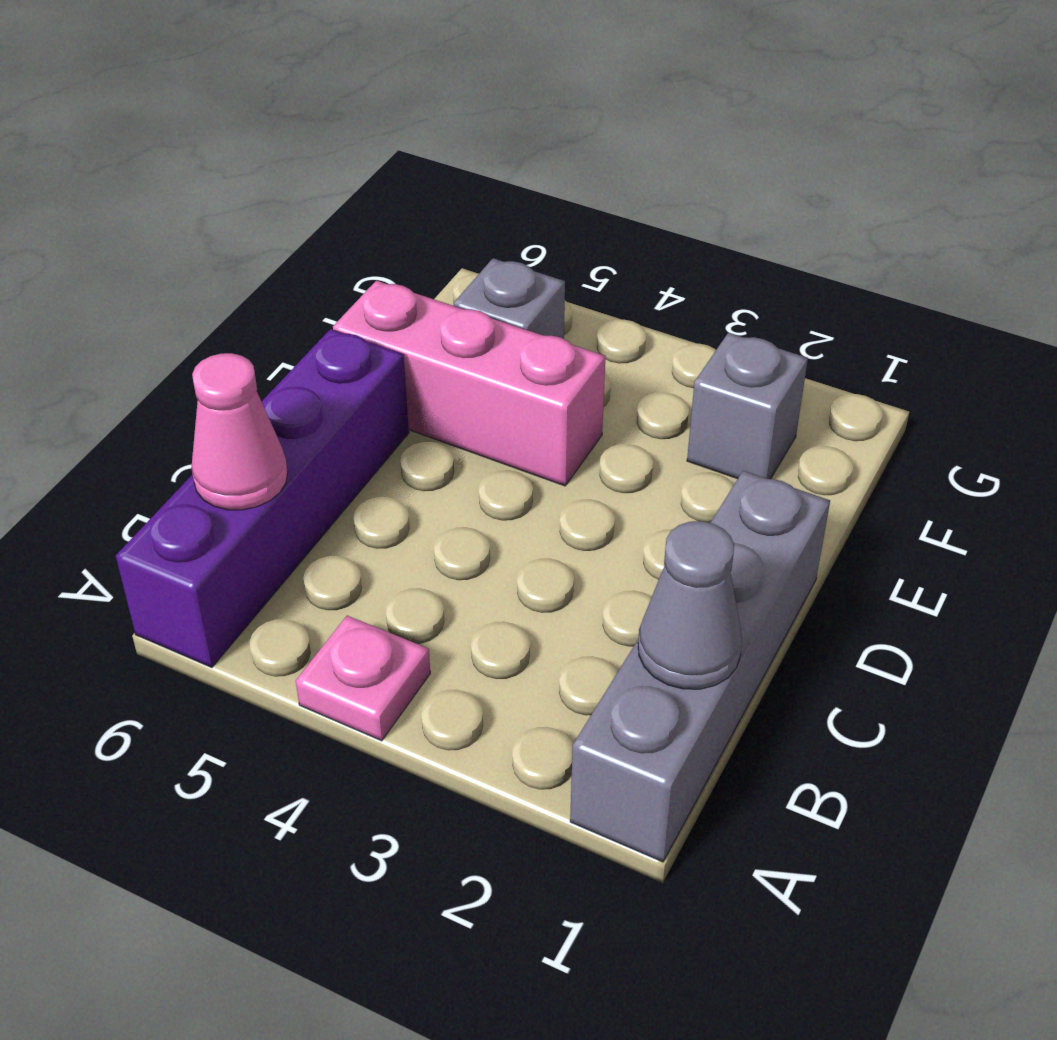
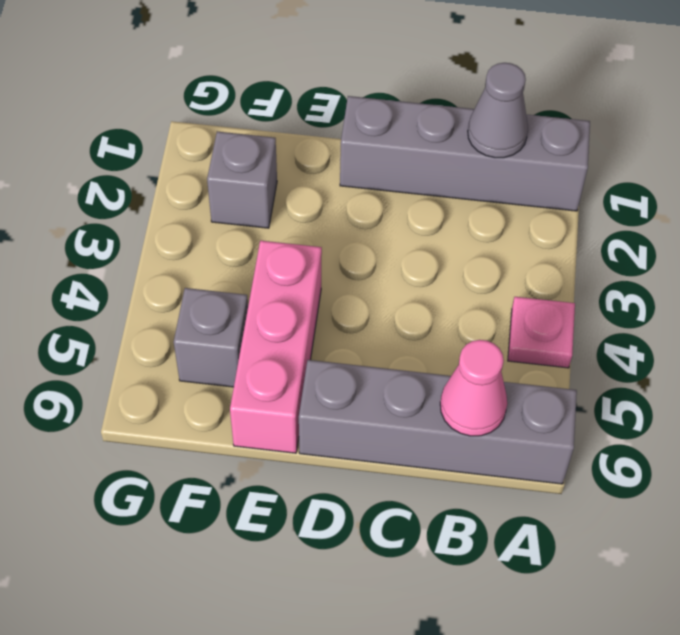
purple 1x4 brick [116,329,409,667] -> grey 1x4 brick [299,360,577,484]

